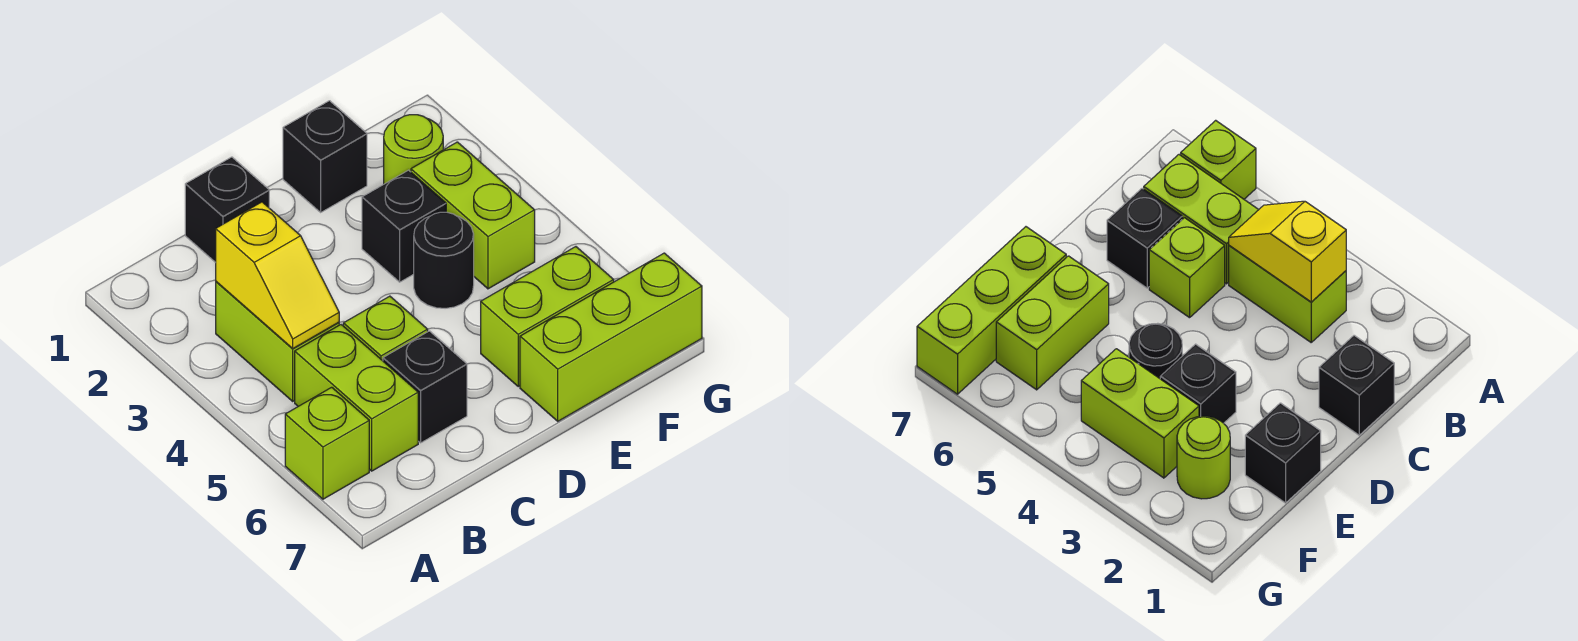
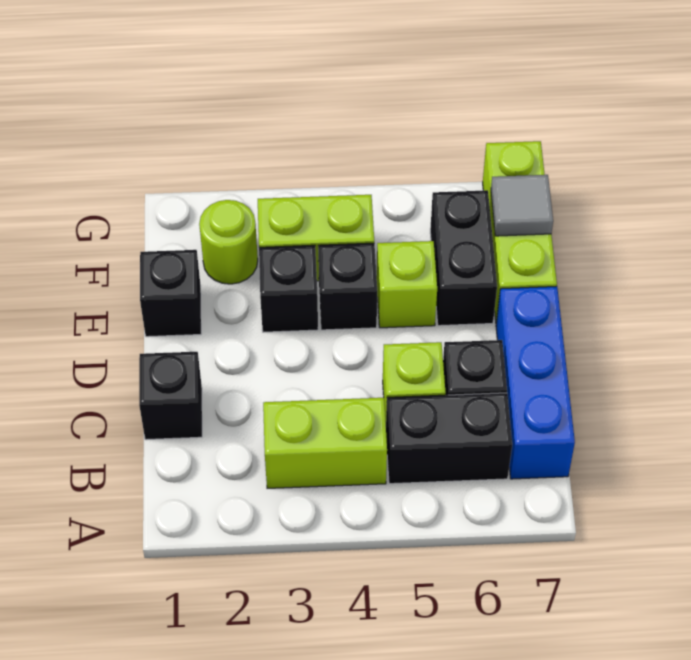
lime 1x1 brick [285,387,369,499] -> lime 1x1 brick moved to [377,241,437,328]
yellow 1x2 slope [216,202,339,348] -> none
lime 1x2 brick [295,325,418,471] -> black 1x2 brick [386,393,512,484]
none -> blue 1x3 brick [496,286,575,479]
black 1x1 round brick [414,212,474,308] -> black 1x1 brick [318,243,377,330]
lime 1x2 brick [481,247,614,386] -> black 1x2 brick [430,190,497,326]
none -> grey 1x1 tile [491,175,553,236]

